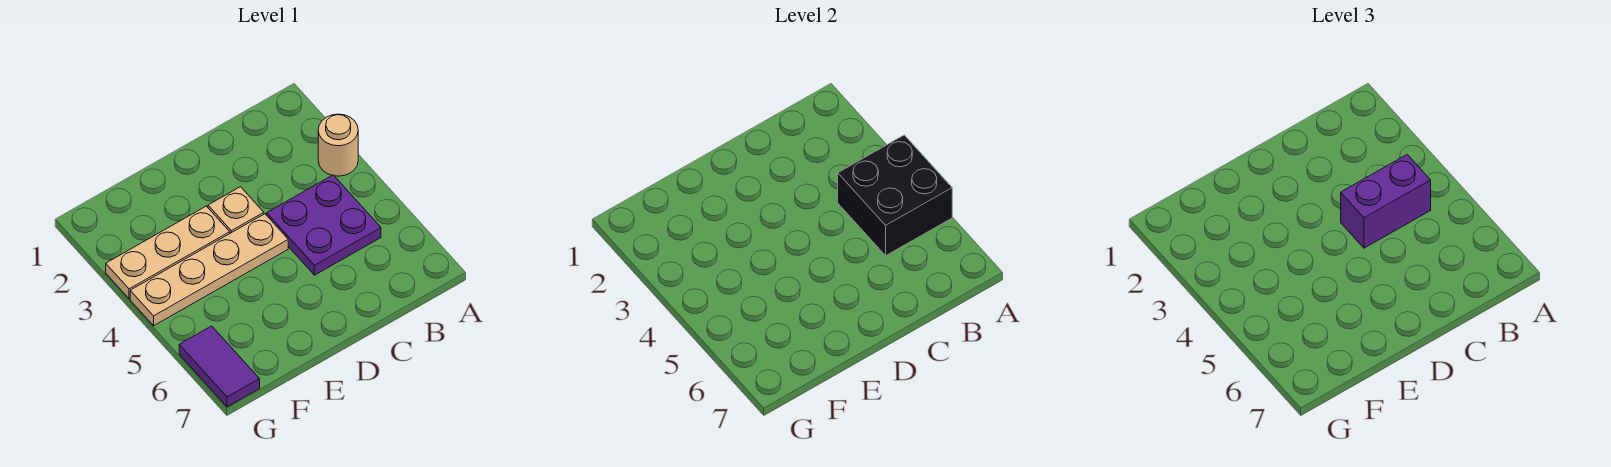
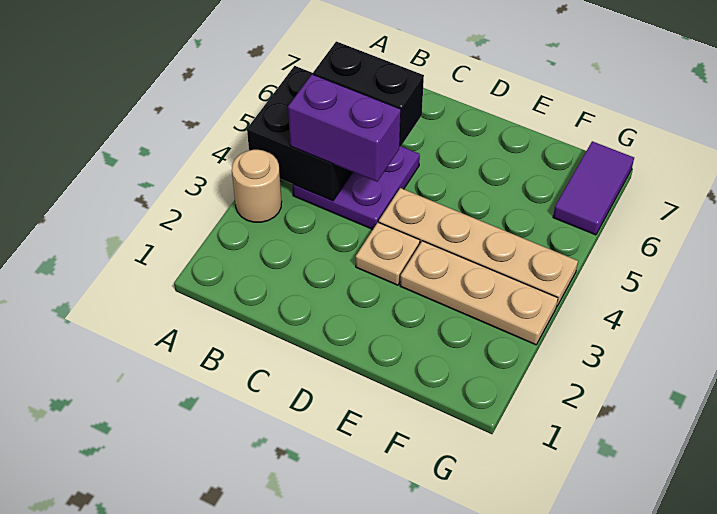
none -> black 1x2 brick [313,41,424,147]

